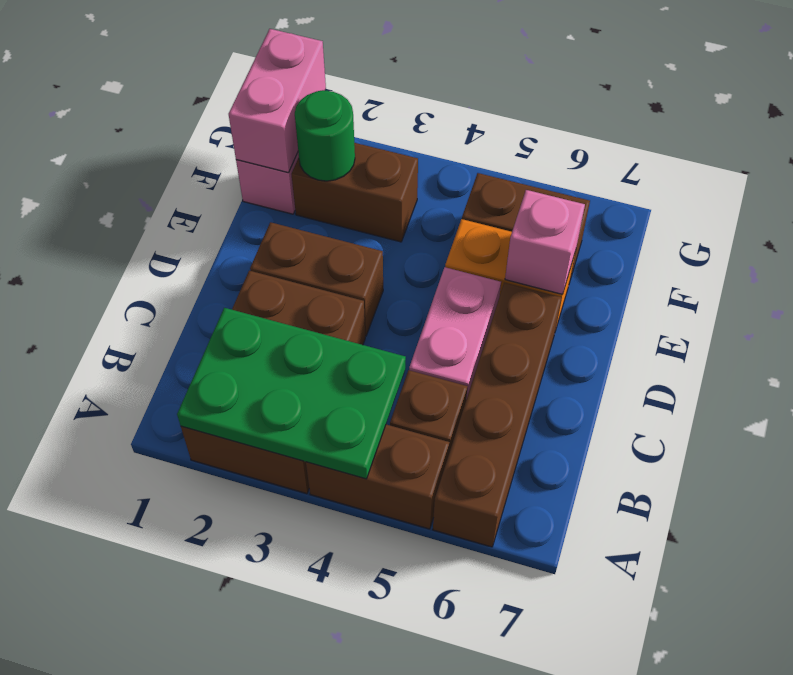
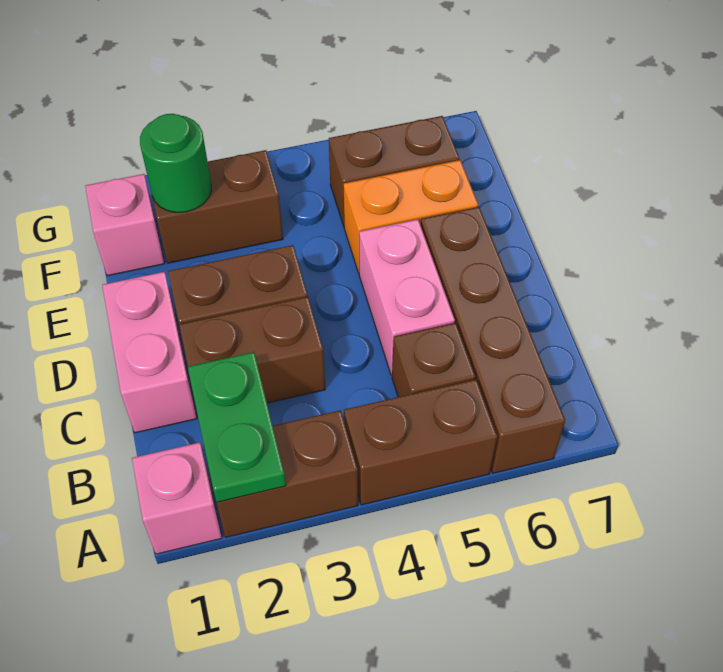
green 2x3 plate [177,308,406,479] -> green 1x2 plate [188,352,286,502]
pink 1x1 brick [505,190,585,294] -> pink 1x1 brick moved to [132,442,222,554]
pink 1x2 brick [229,29,326,173] -> pink 1x2 brick moved to [102,272,197,433]

